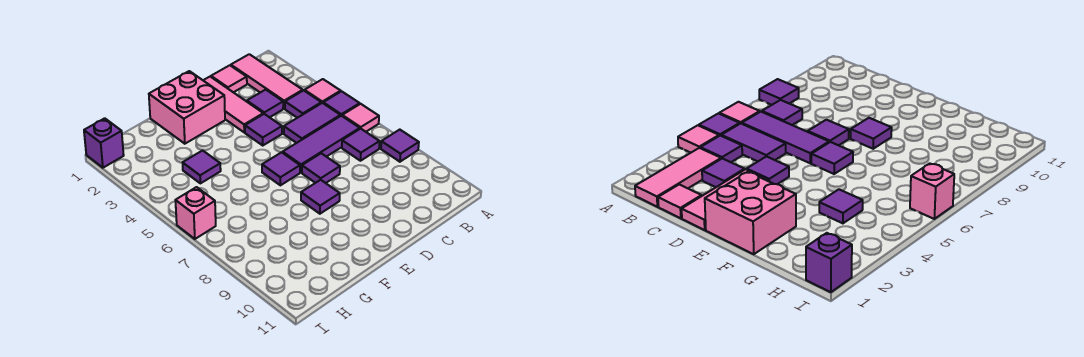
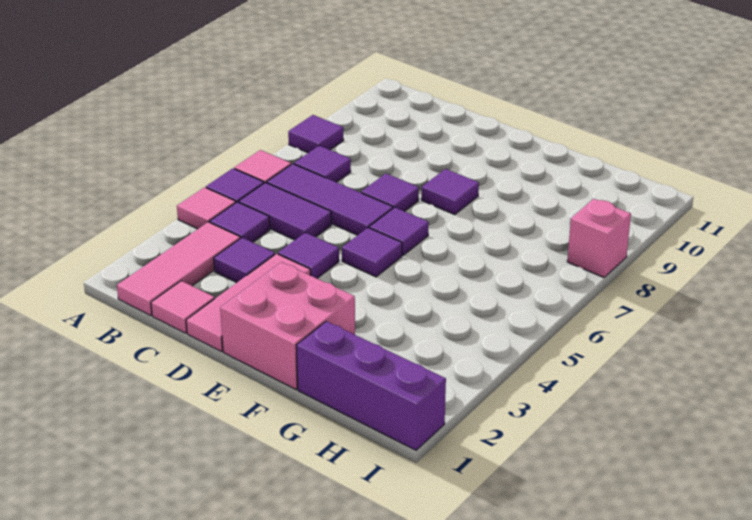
purple 1x1 tile [183,150,221,183] -> purple 1x1 tile moved to [342,228,402,277]
purple 1x1 brick [84,118,124,168] -> purple 1x3 brick [296,321,446,450]
pink 1x1 brick [175,187,216,239] -> pink 1x1 brick moved to [567,199,631,277]

